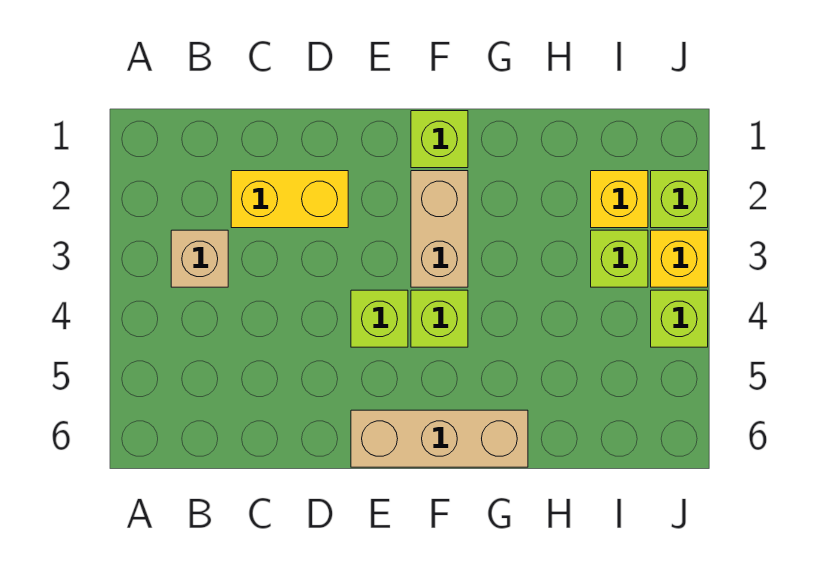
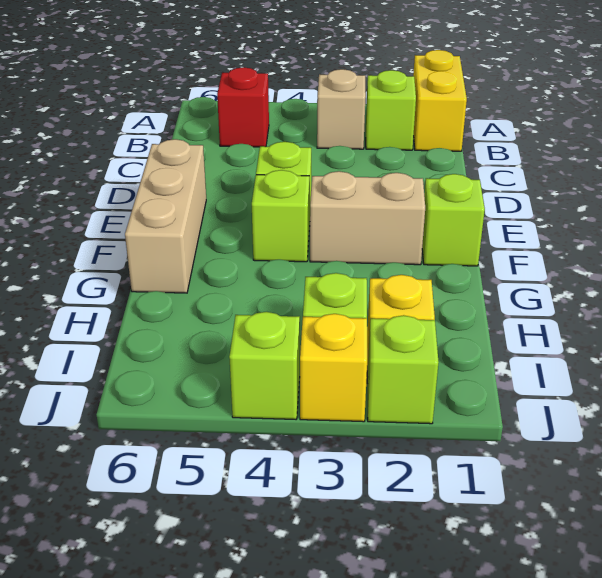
none -> lime 1x1 brick [366,70,416,150]
none -> red 1x1 brick [217,67,269,147]
yellow 1x2 brick [231,171,348,228] -> yellow 1x2 brick moved to [413,50,467,151]

